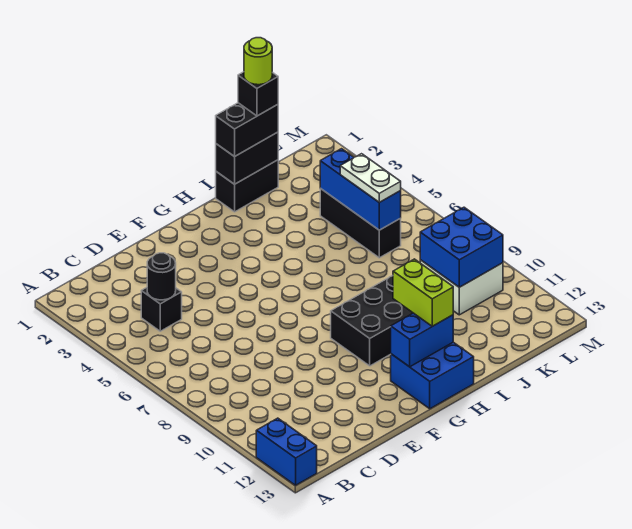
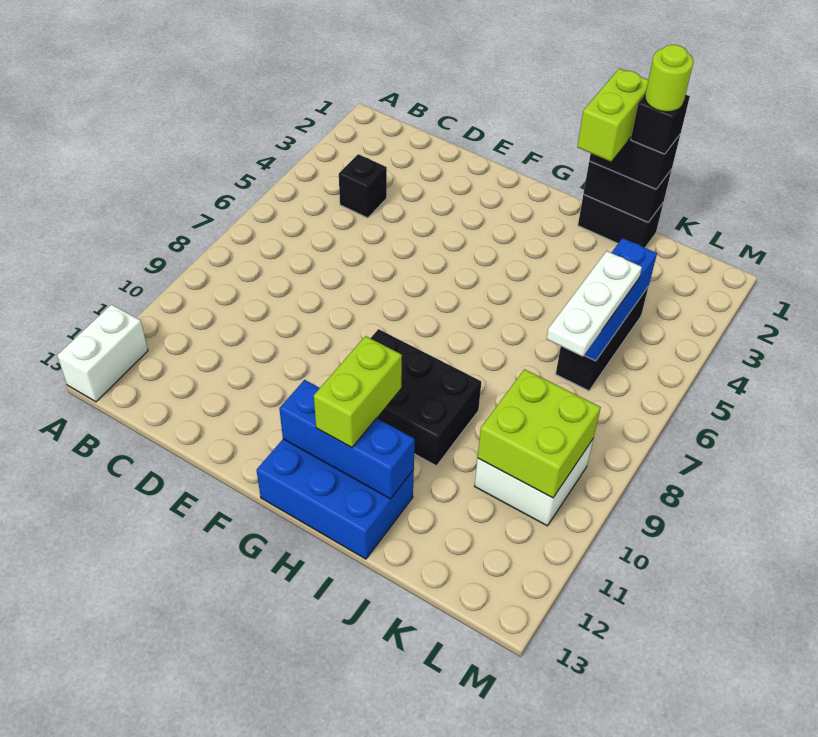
blue 1x2 brick [256,418,317,485] -> white 1x2 brick [57,304,148,402]
black 1x1 round brick [147,253,176,300] -> none
blue 2x2 brick [391,342,474,409] -> blue 2x3 brick [257,439,414,559]
blue 1x2 brick [391,313,453,367] -> blue 1x3 brick [279,380,415,499]
none -> lime 1x2 brick [577,69,648,161]
white 1x2 plate [340,154,401,202] -> white 1x3 plate [547,251,642,357]
blue 2x2 brick [420,207,503,287] -> lime 2x2 brick [478,369,601,498]

